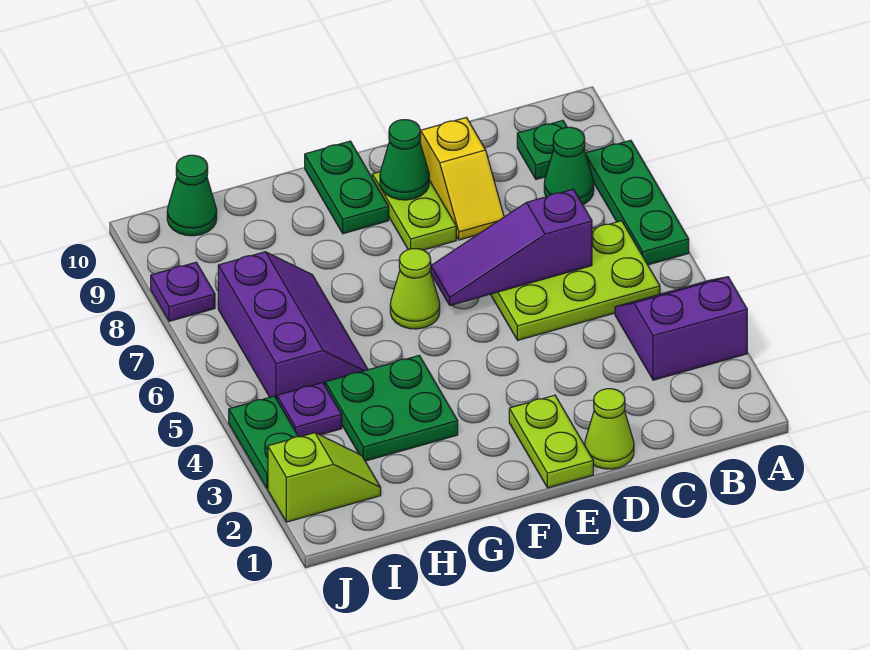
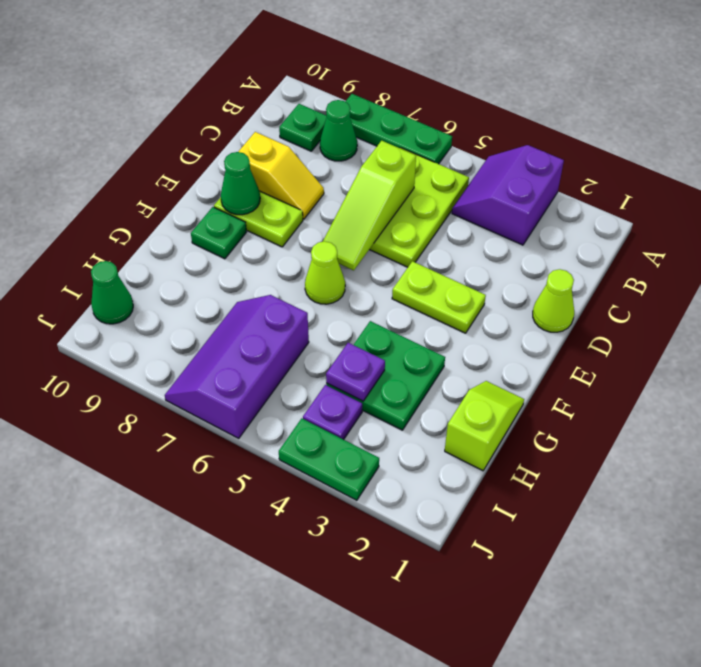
purple 1x3 slope [431,189,592,305] -> lime 1x3 slope [323,141,416,270]
lime 1x2 plate [509,395,593,488] -> lime 1x2 plate moved to [392,261,486,333]
green 1x2 plate [305,141,389,234] -> green 1x1 plate [191,207,246,259]
purple 2x3 slope [218,252,368,399] -> purple 2x3 slope turned to [165,295,309,438]
lime 1x2 slope [268,433,381,522] -> lime 1x2 slope moved to [445,381,524,471]
purple 1x1 plate [151,262,215,321] -> purple 1x1 plate moved to [326,343,385,401]

